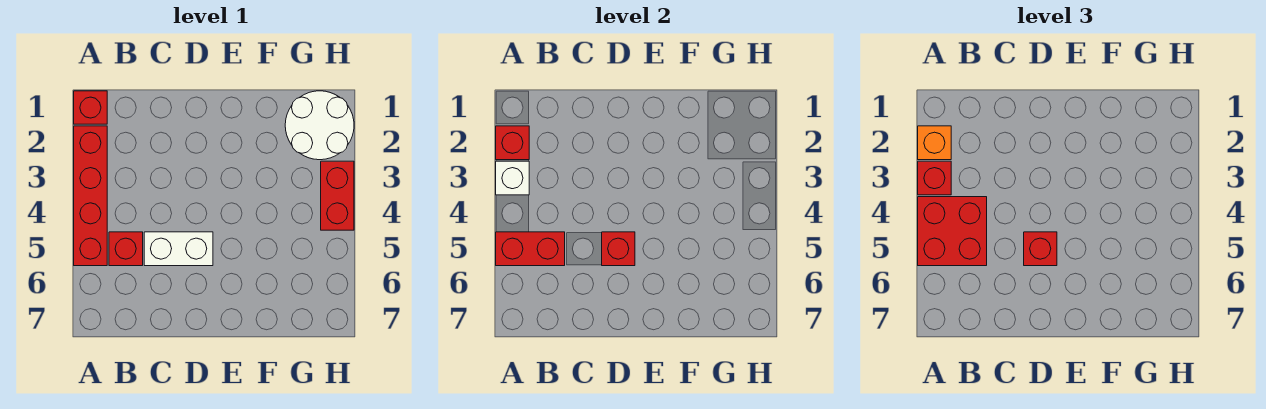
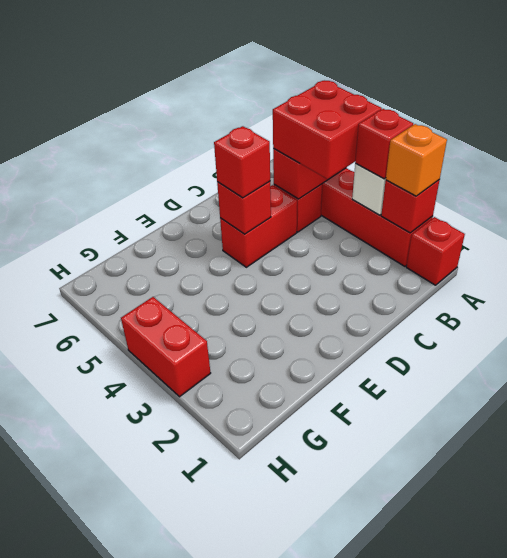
white 1x2 brick [144,232,213,266] -> red 1x2 brick [220,185,297,267]
white 2x2 round brick [285,91,354,160] -> none

